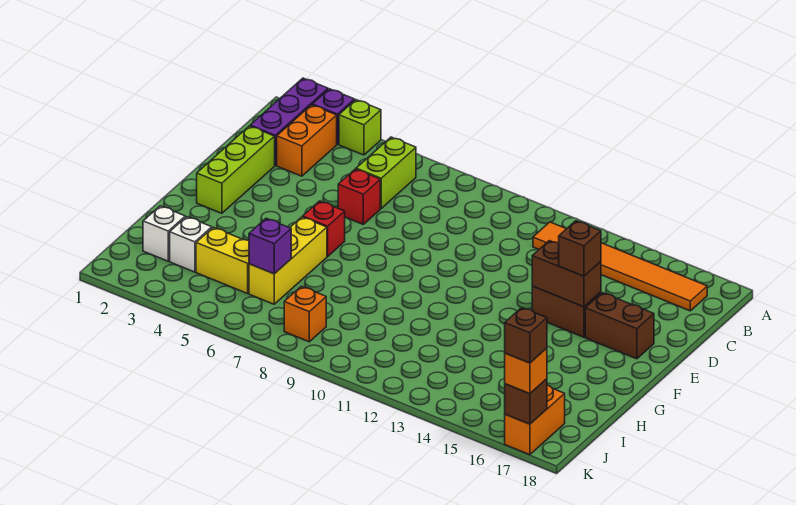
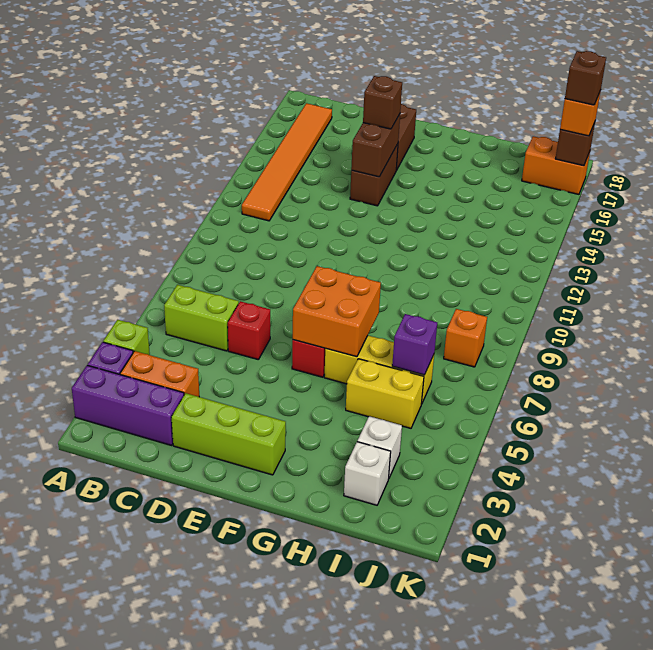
none -> orange 2x2 brick [293,266,381,357]
yellow 1x2 brick [196,227,249,293] -> yellow 1x2 brick turned to [346,359,424,428]

